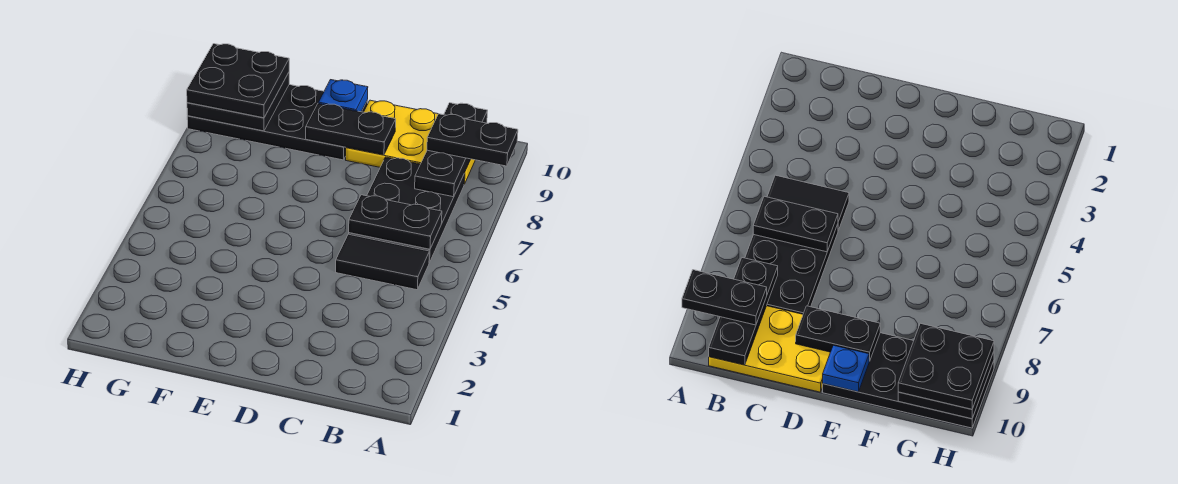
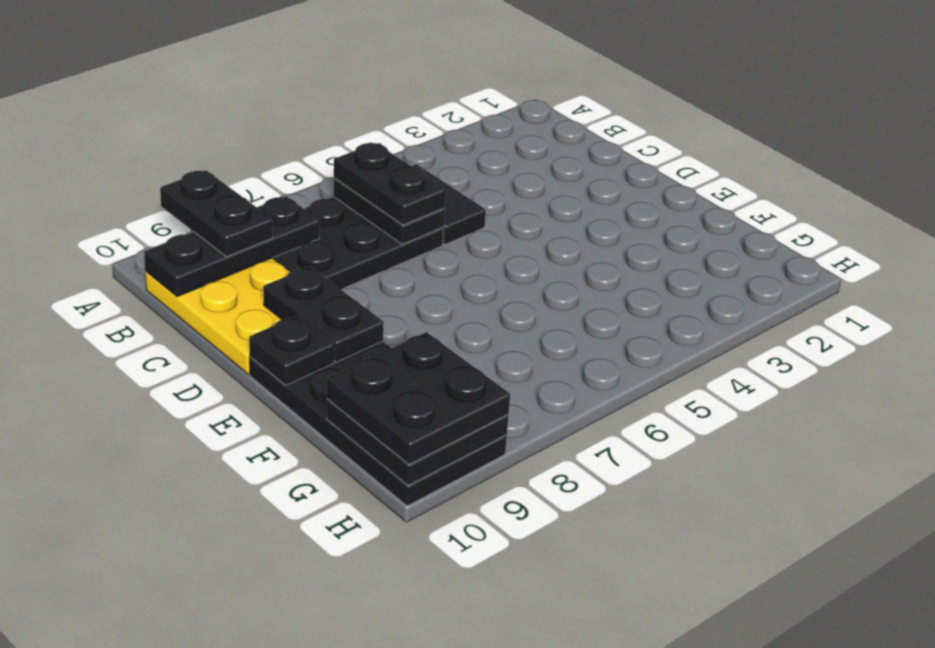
none -> black 1x2 plate [334,143,446,225]
blue 1x1 plate [318,80,368,112] -> black 1x1 plate [249,316,334,385]

